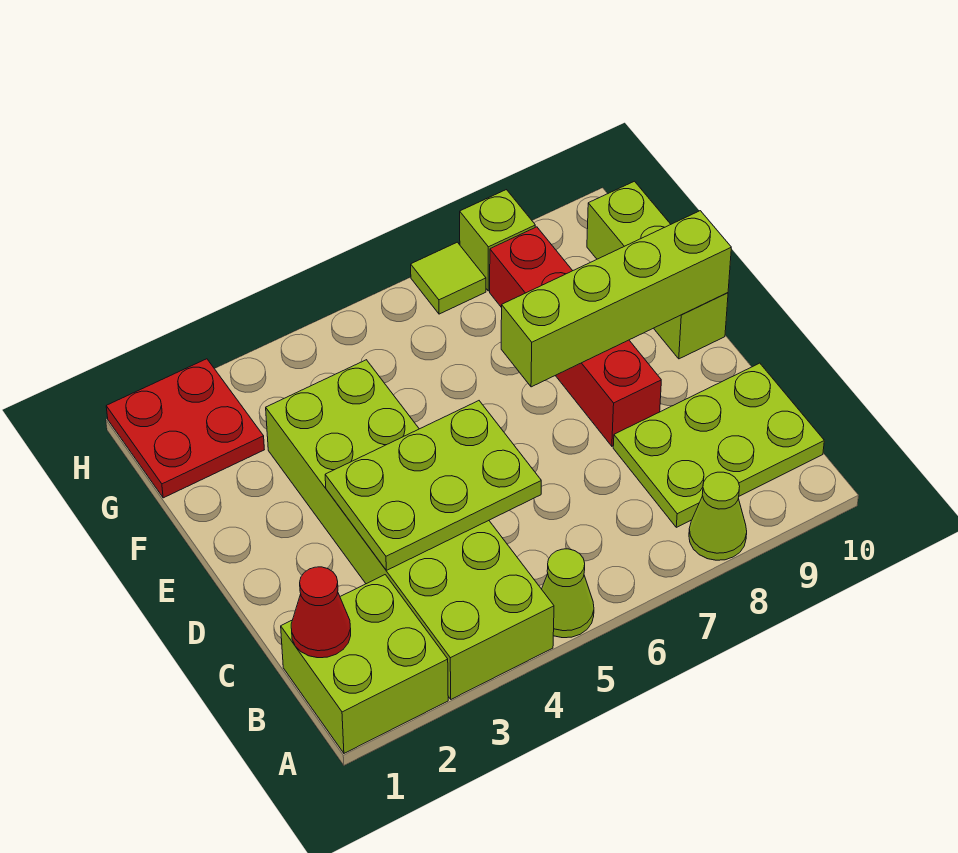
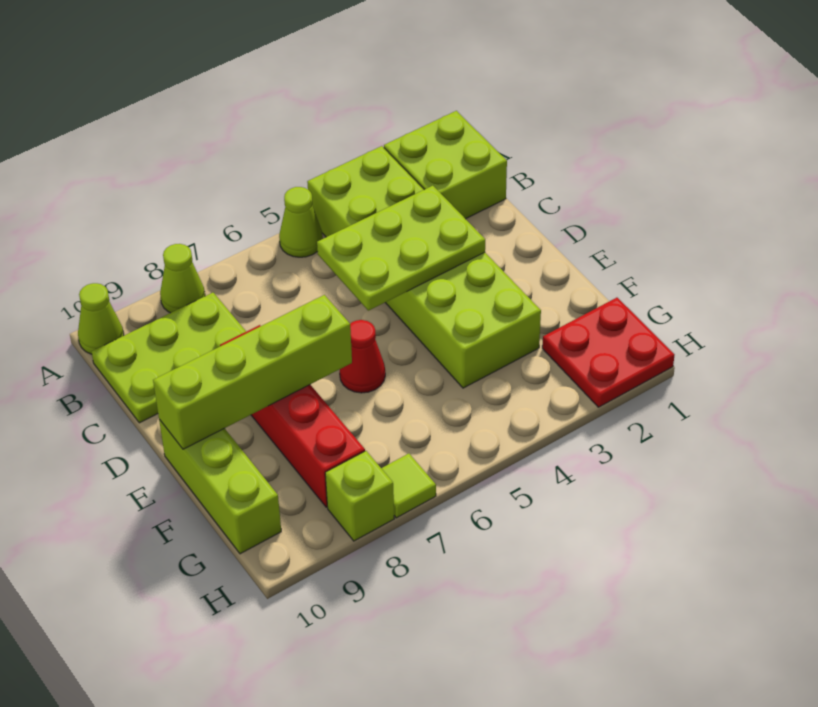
none -> lime 1x1 cone [78,283,124,354]
red 1x1 cone [291,567,351,658] -> red 1x1 cone moved to [340,320,385,393]

